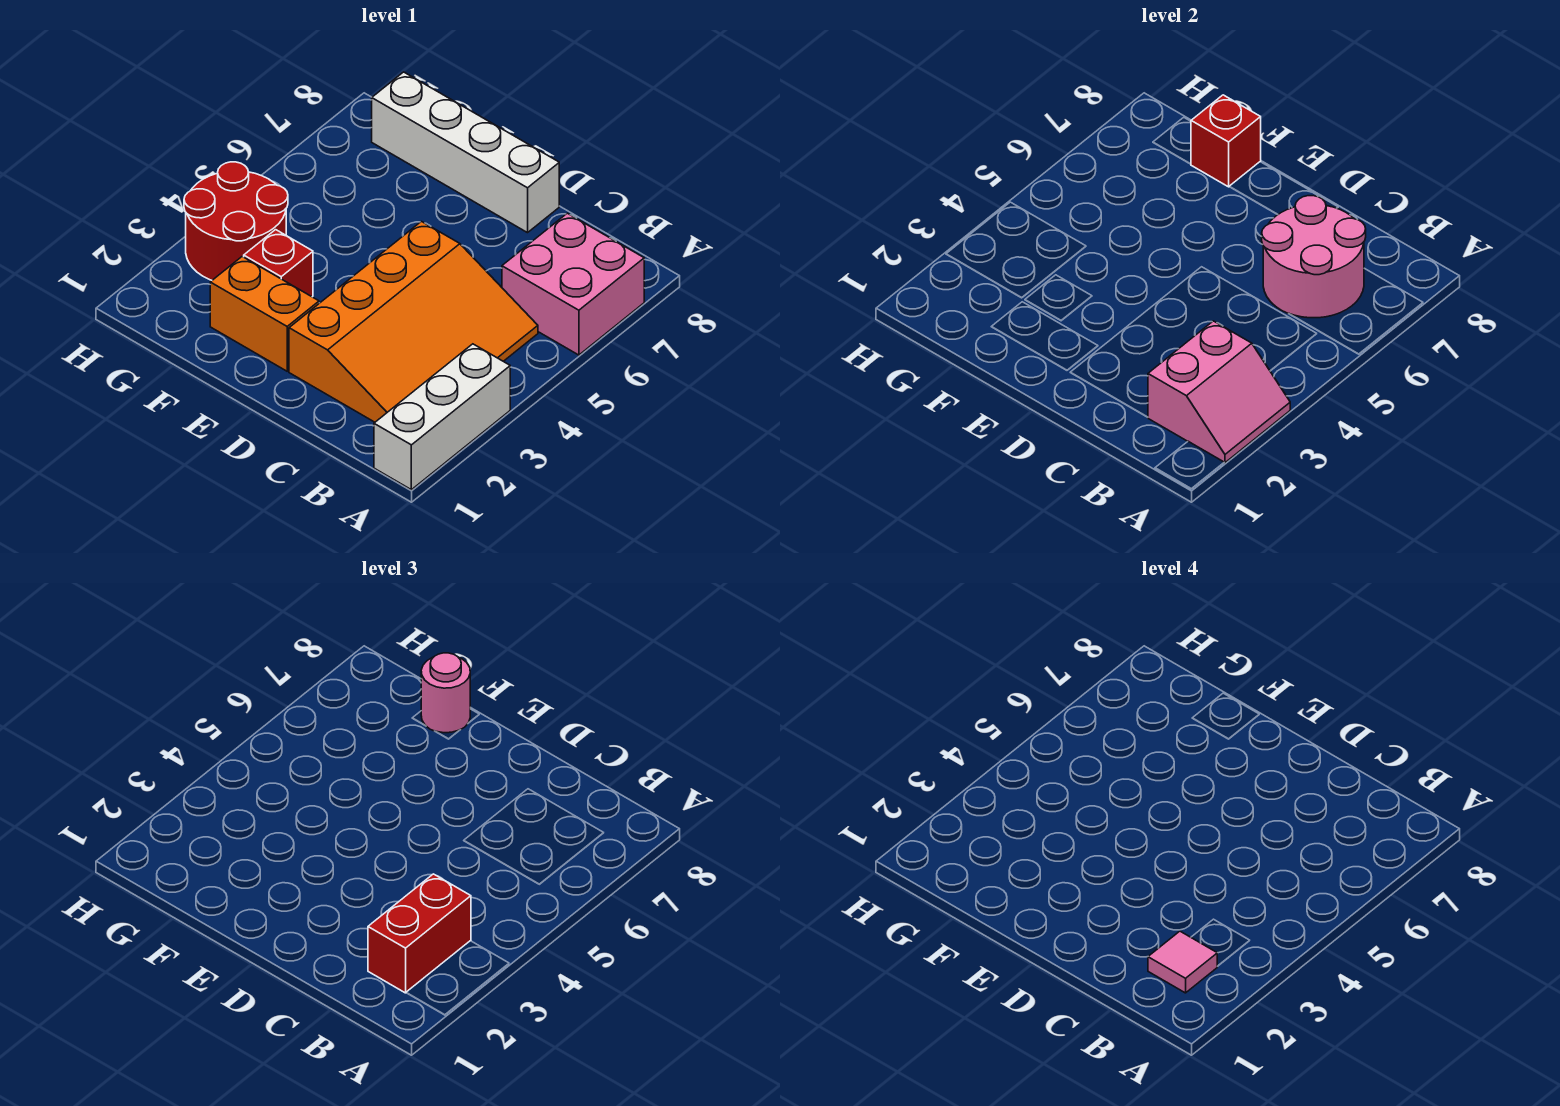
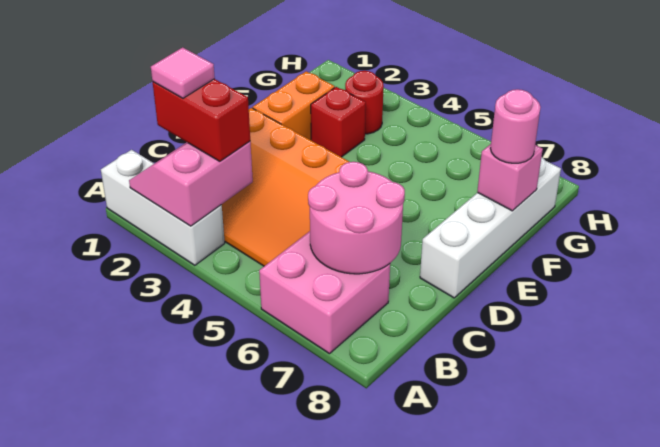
pink 2x2 slope [1148,321,1290,463] -> pink 2x2 slope turned to [129,141,253,226]
red 1x1 brick [1191,95,1261,187] -> pink 1x1 brick [477,144,543,211]
red 2x2 round brick [184,162,288,280] -> red 1x1 round brick [345,71,384,134]

